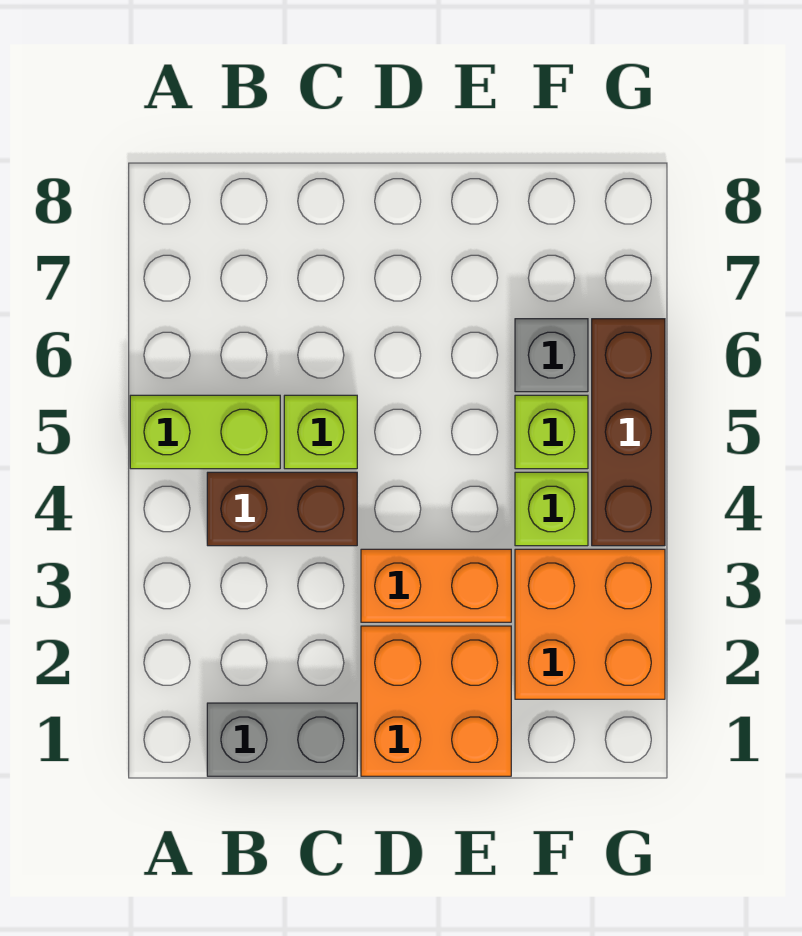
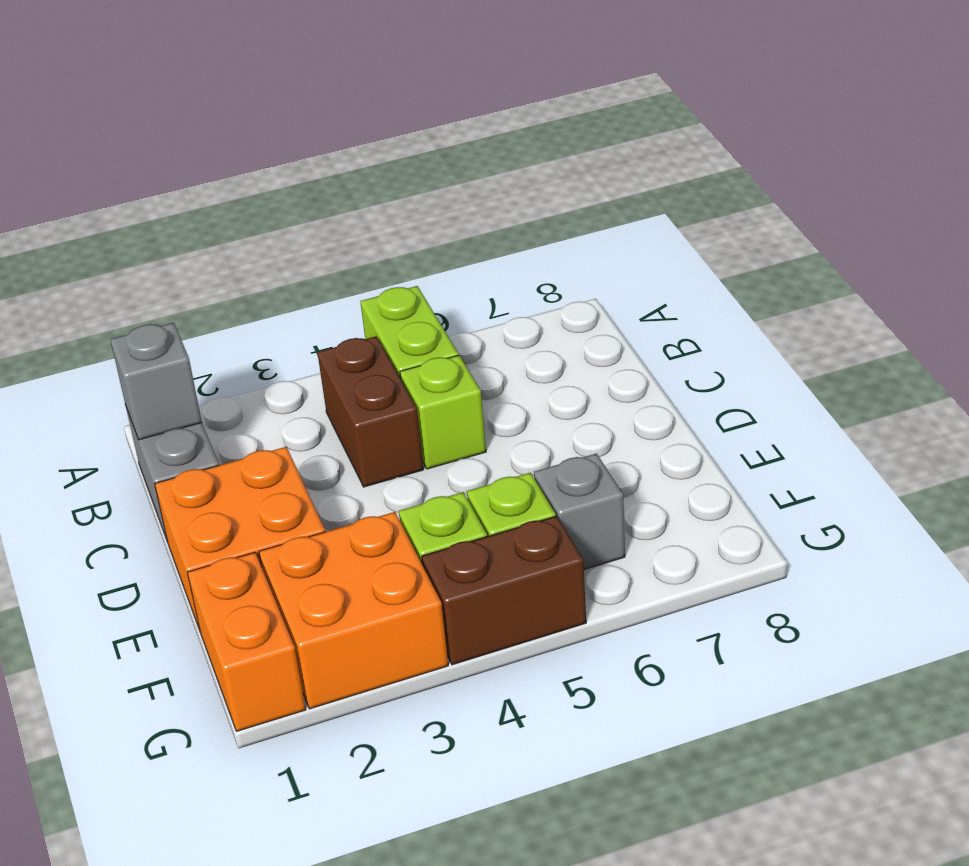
none -> grey 1x1 brick [110,323,202,440]
orange 1x2 brick [361,549,511,622] -> orange 1x2 brick moved to [187,552,306,731]
brown 1x3 brick [592,319,665,546] -> brown 1x2 brick [422,516,586,665]

